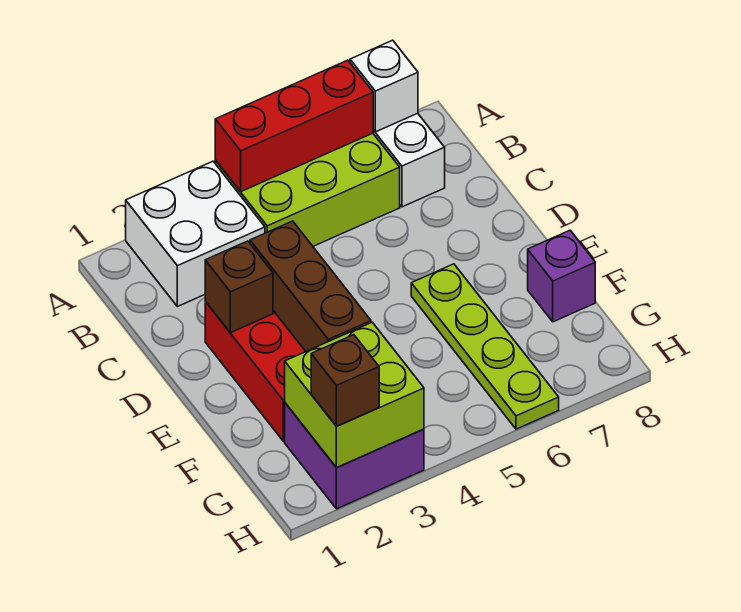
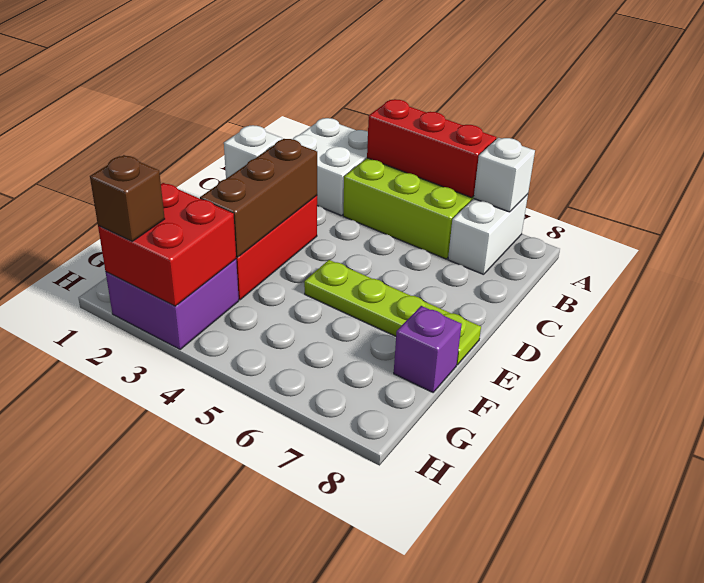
brown 1x1 brick [205,241,273,333] -> white 1x1 brick [224,125,282,179]
lime 1x4 plate [411,264,559,429] -> lime 1x4 plate turned to [304,260,481,365]
lime 2x2 brick [285,322,424,468] -> red 2x2 brick [98,183,236,306]

